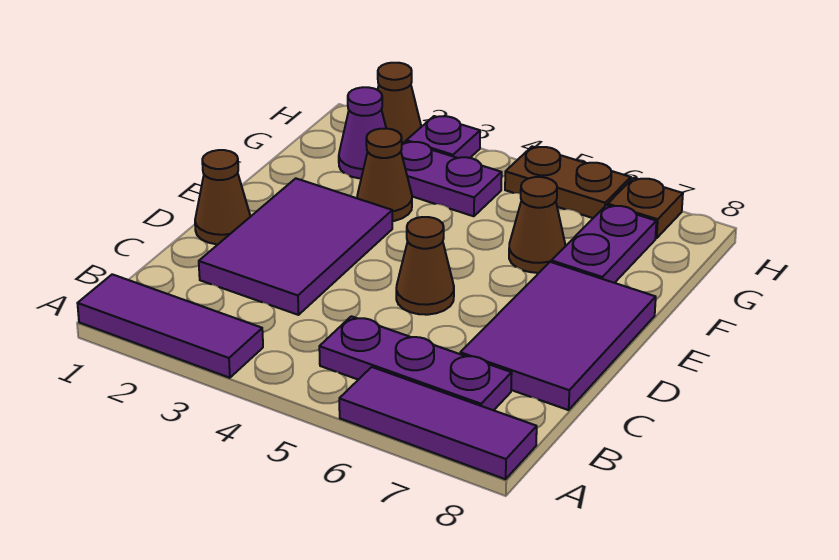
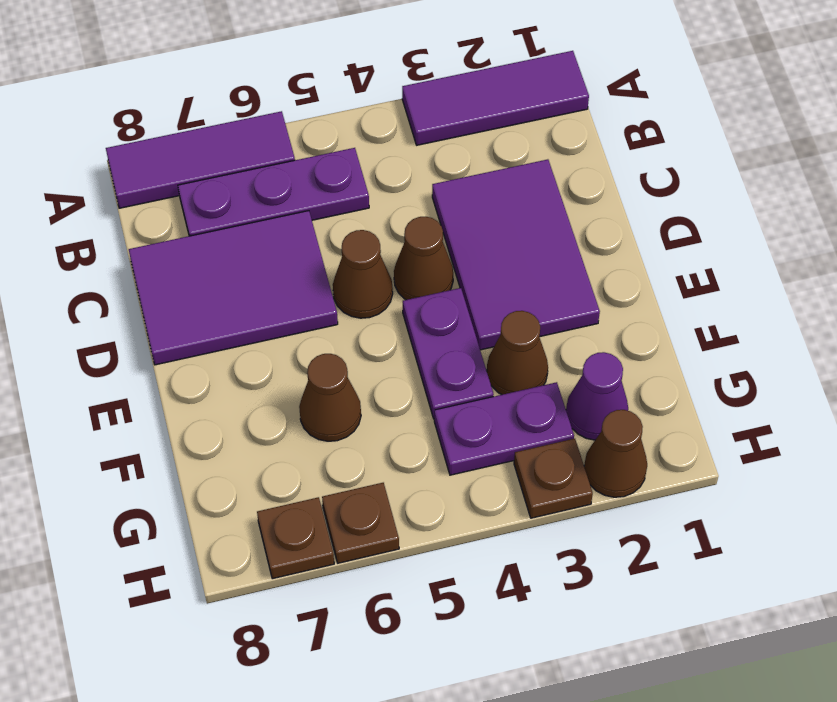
purple 2x3 tile [460,262,656,410] -> purple 2x3 tile turned to [129,211,338,365]
brown 1x1 cone [195,150,251,244] -> brown 1x1 cone moved to [394,216,453,300]
purple 1x2 plate [551,205,656,283] -> purple 1x2 plate moved to [403,288,494,419]
purple 1x1 plate [406,116,480,158] -> brown 1x1 plate [514,439,593,518]
brown 1x2 plate [505,147,631,218] -> brown 1x1 plate [322,483,399,563]

